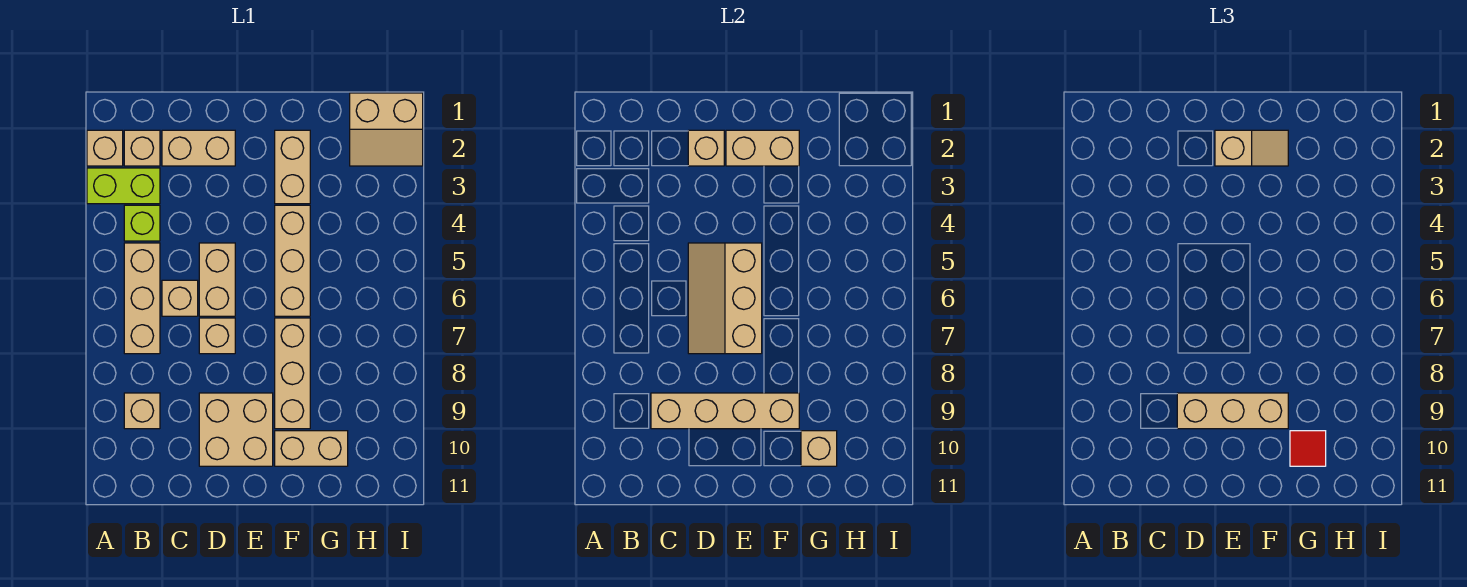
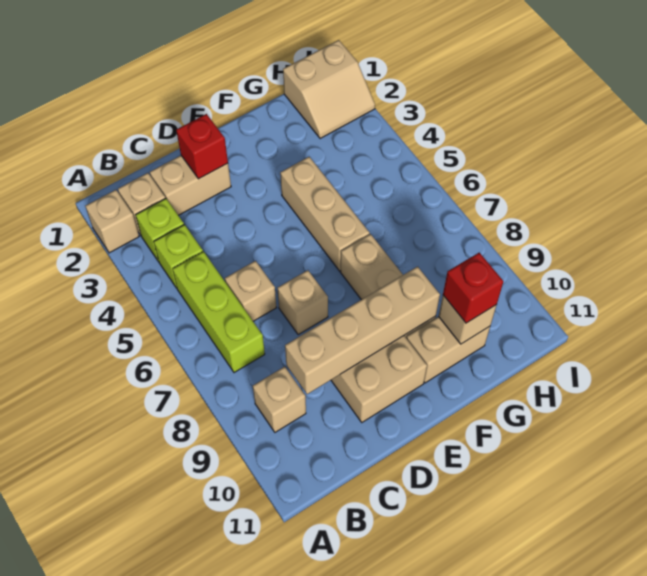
lime 1x2 brick [87,168,160,204] -> lime 1x1 brick [136,199,184,262]
tan 1x3 brick [124,243,160,354] -> lime 1x3 brick [173,251,265,373]
tan 1x1 brick [688,130,724,166] -> red 1x1 brick [176,114,228,179]
tan 1x2 brick [199,243,235,316] -> none
tan 2x3 slope [688,243,762,354] -> none
tan 1x3 brick [1177,393,1288,429] -> none
tan 1x2 brick [726,130,799,166] -> none
tan 1x2 slope [1215,130,1288,166] -> none
tan 1x2 brick [275,130,310,204] -> none
red 1x1 tile [1290,431,1326,466] -> red 1x1 brick [443,253,503,323]

